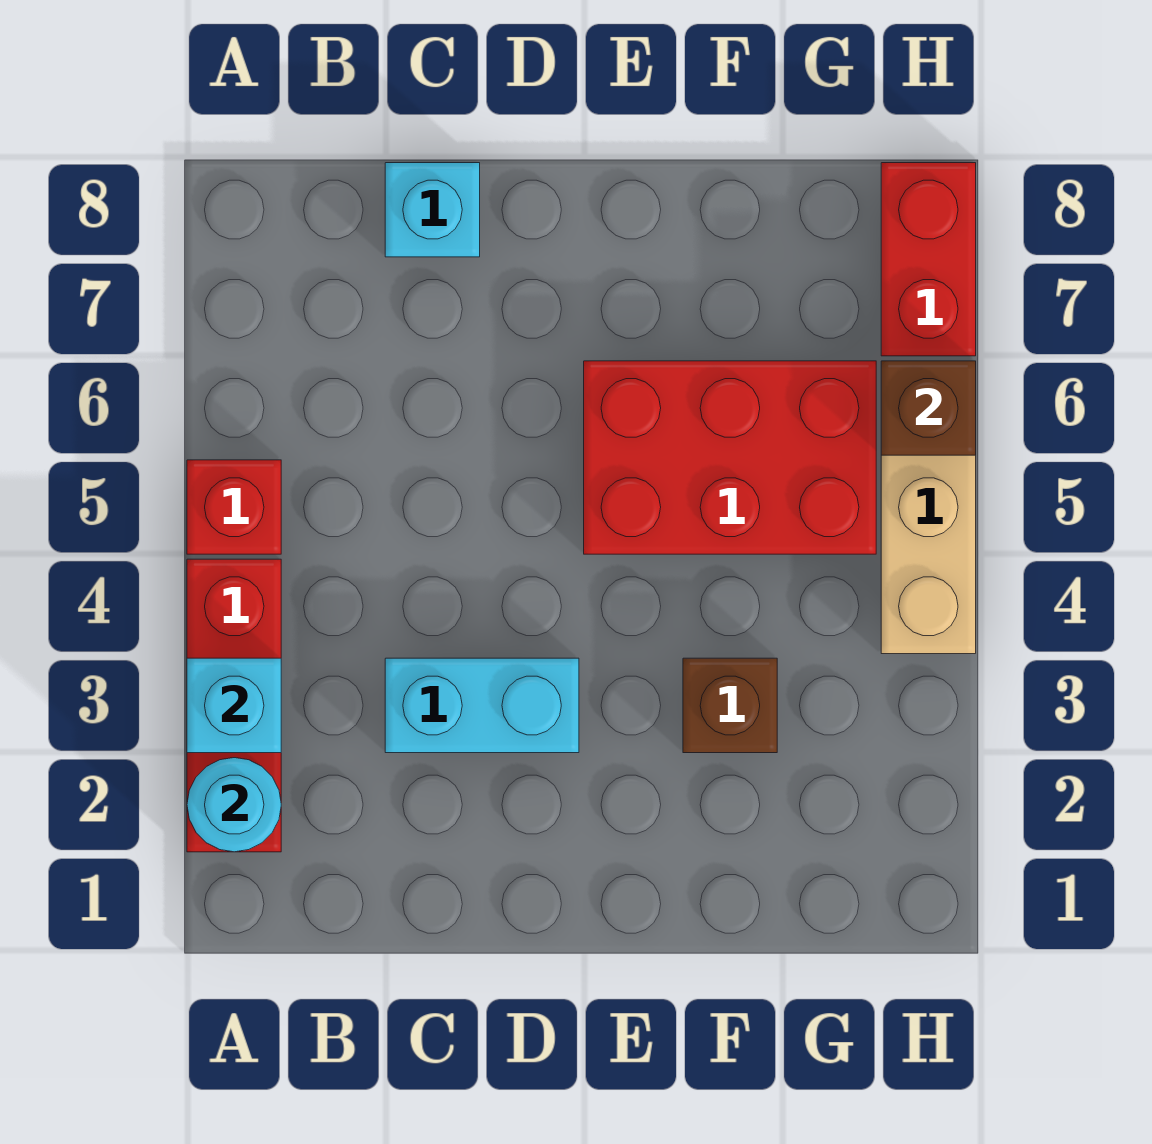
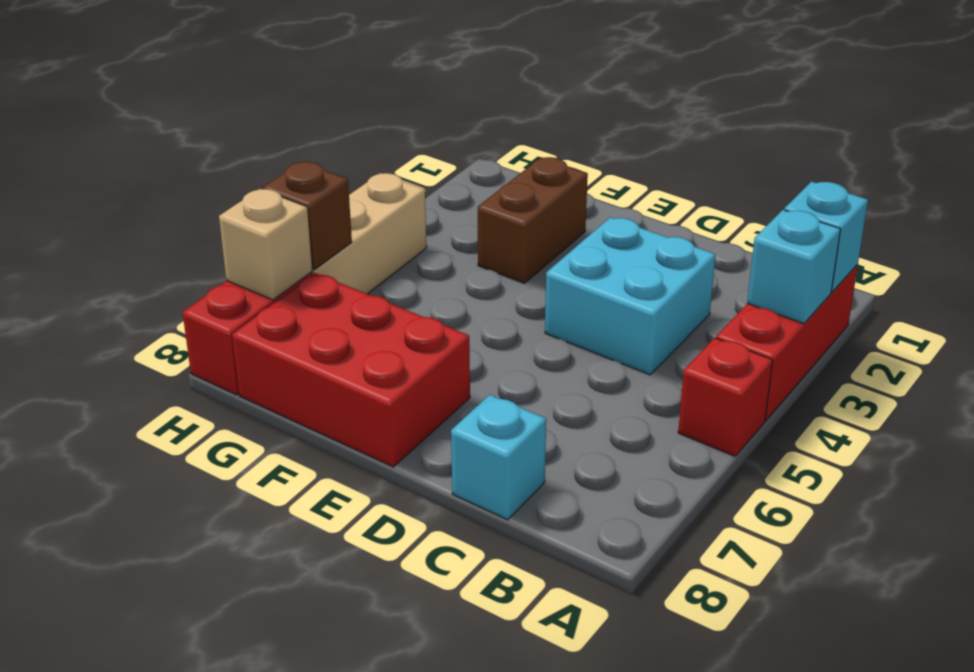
cyan 1x1 round brick [187,758,281,852] -> cyan 1x1 brick [784,182,868,292]
cyan 1x2 brick [385,658,579,753] -> cyan 2x2 brick [545,217,715,375]
red 2x3 brick [584,361,876,554] -> red 2x3 brick moved to [232,273,470,467]
brown 1x1 brick [683,658,777,753] -> brown 1x2 brick [478,157,588,283]
none -> tan 1x1 brick [219,189,312,300]

